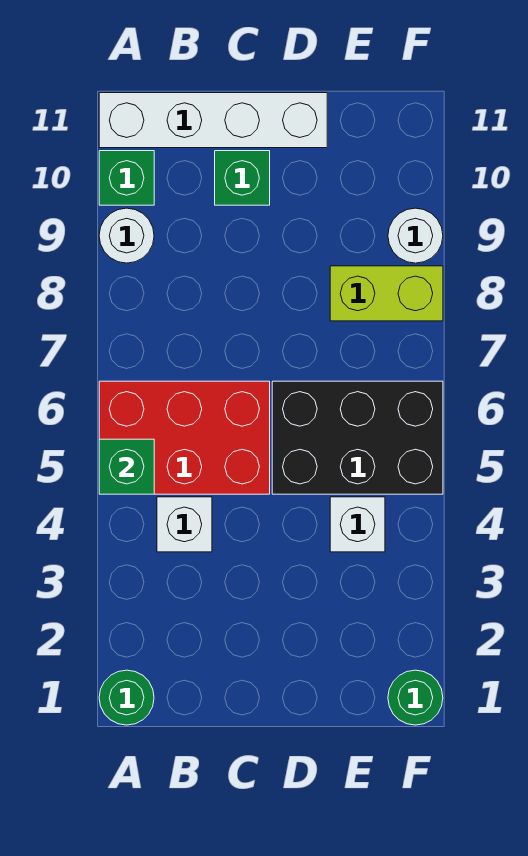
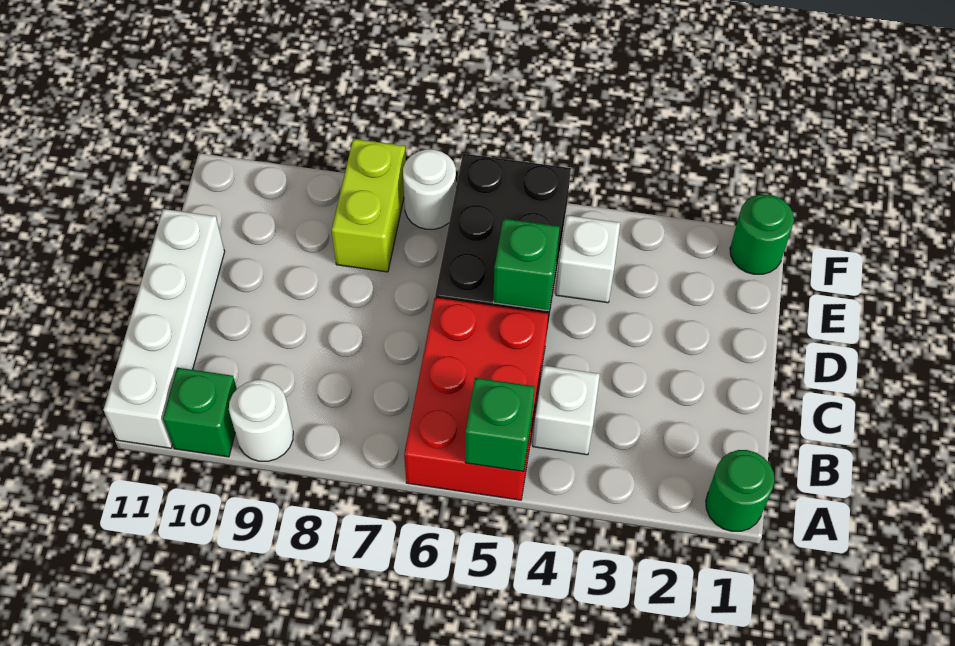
green 1x1 brick [215,151,270,205] -> green 1x1 brick moved to [493,219,560,310]
white 1x1 round brick [388,208,443,263] -> white 1x1 round brick moved to [403,150,456,229]

